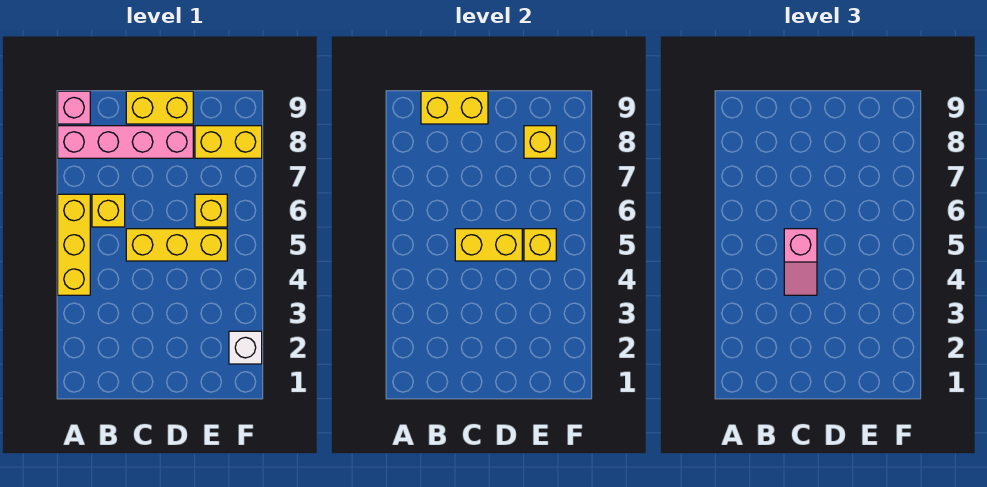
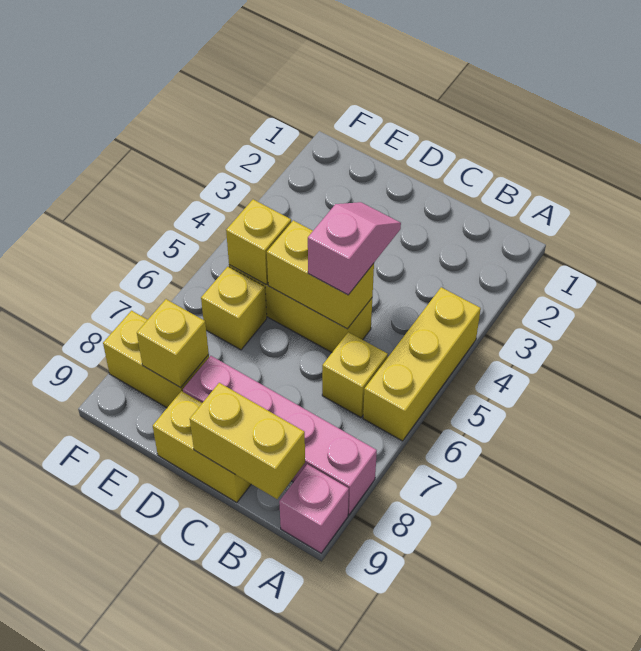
white 1x1 brick [229,331,262,364] -> none

